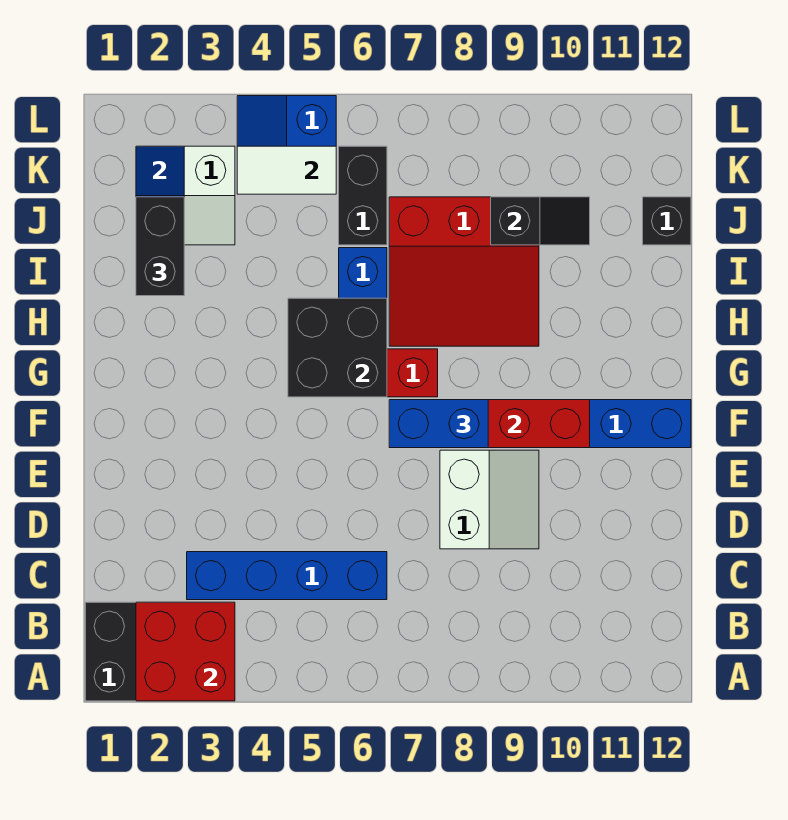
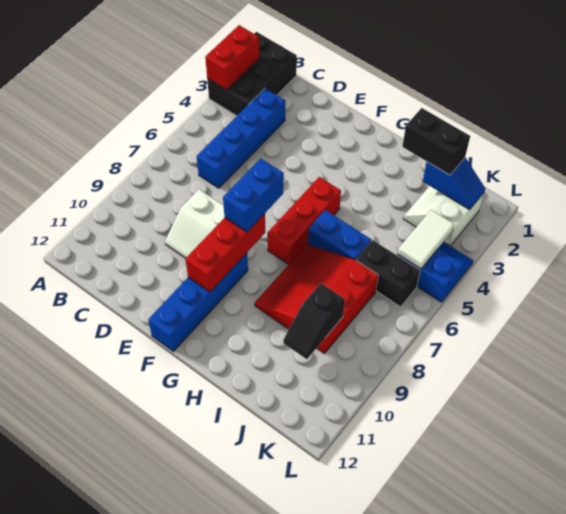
red 2x2 brick [136,602,235,701] -> red 1x2 brick [205,25,260,90]
black 2x2 brick [288,298,387,397] -> none
black 1x1 brick [643,197,691,245] -> none

